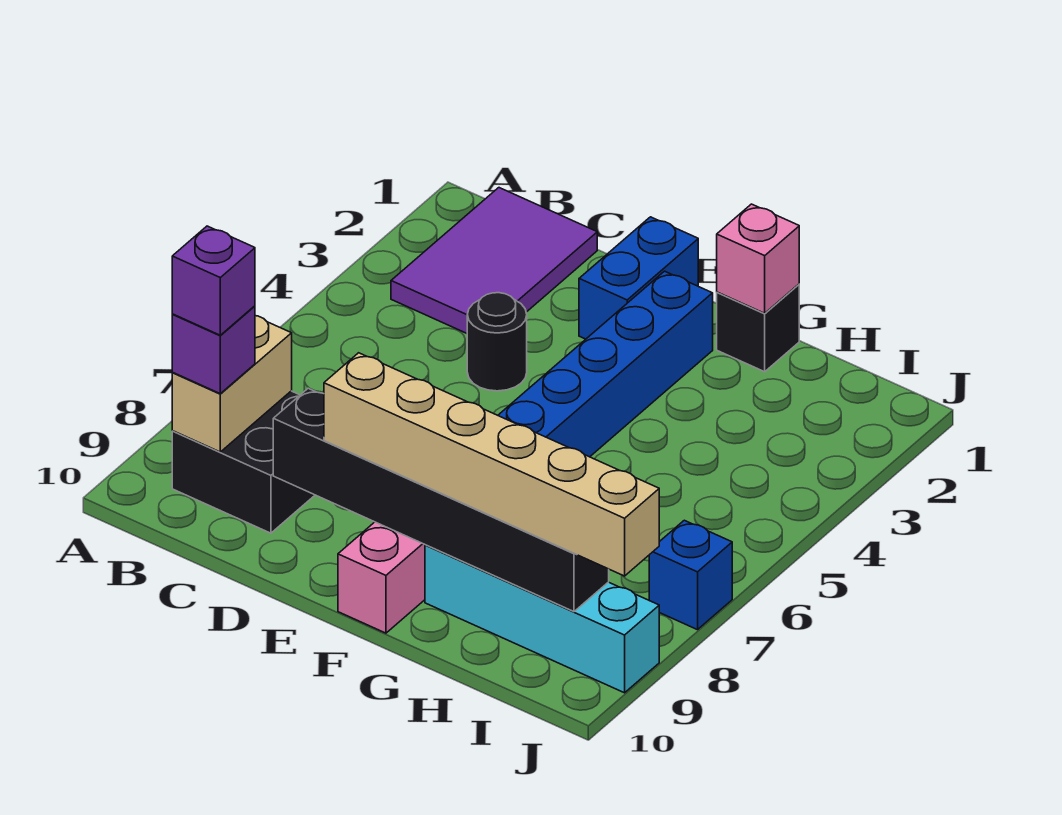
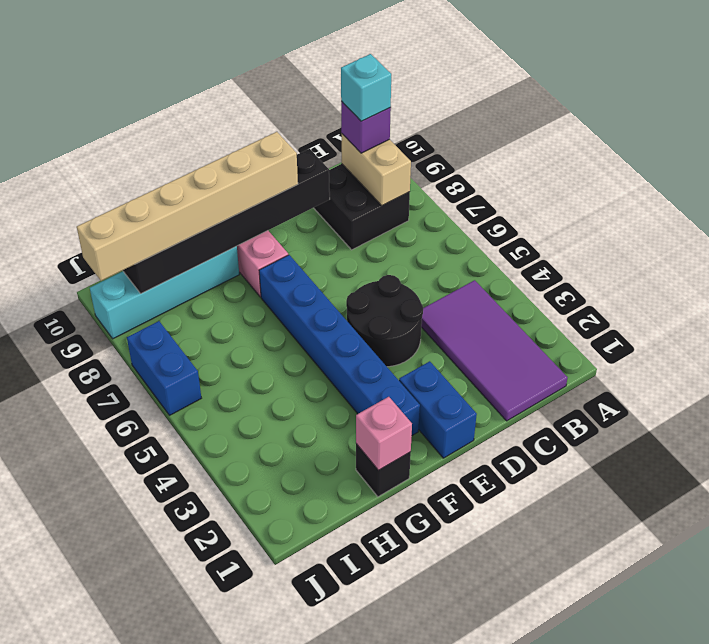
purple 2x3 tile [391,188,597,333] -> purple 2x4 tile [421,280,568,421]
purple 1x1 brick [172,226,255,335] -> cyan 1x1 brick [341,54,391,121]
black 1x1 round brick [467,293,527,391] -> black 2x2 round brick [346,275,423,367]
blue 1x1 brick [649,520,732,630] -> blue 1x2 brick [127,321,201,415]

